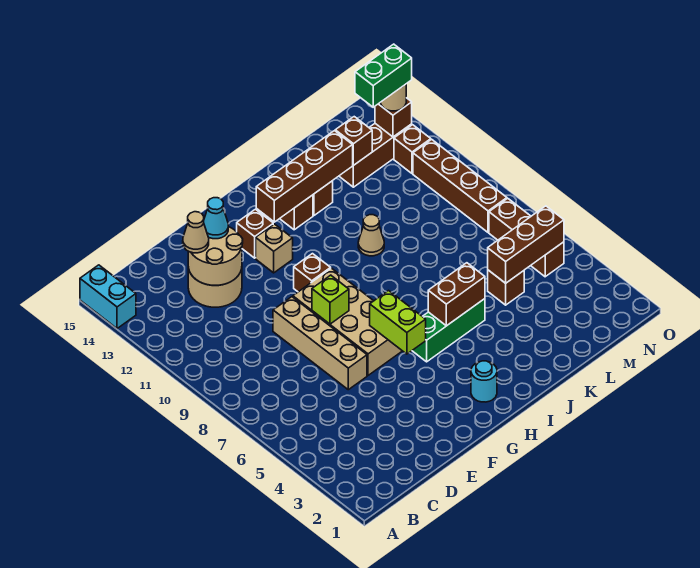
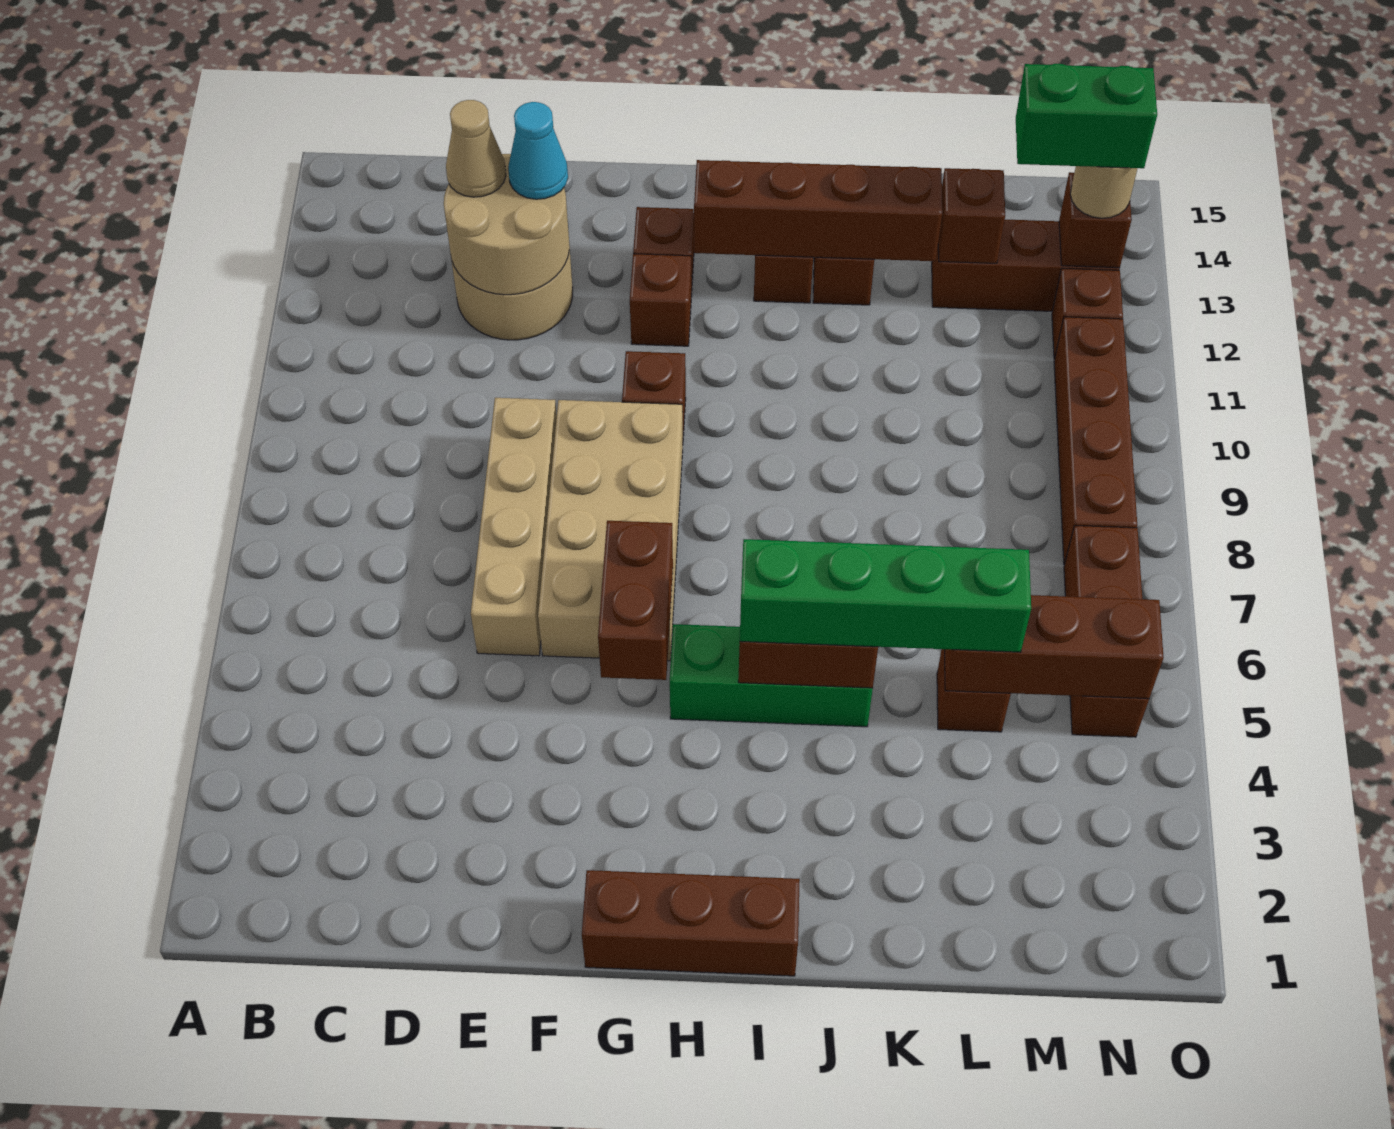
cyan 1x2 brick [80,265,136,328] -> none
lime 1x1 brick [312,275,349,324] -> none
none -> brown 1x3 brick [582,870,800,976]
lime 1x2 brick [370,291,426,354] -> brown 1x2 brick [598,521,673,680]
tan 1x1 brick [256,224,293,273] -> brown 1x1 brick [630,254,691,346]
cyan 1x1 round brick [471,361,497,402] -> none
none -> green 1x4 brick [740,539,1031,652]
tan 1x1 cone [358,215,384,256] -> none

